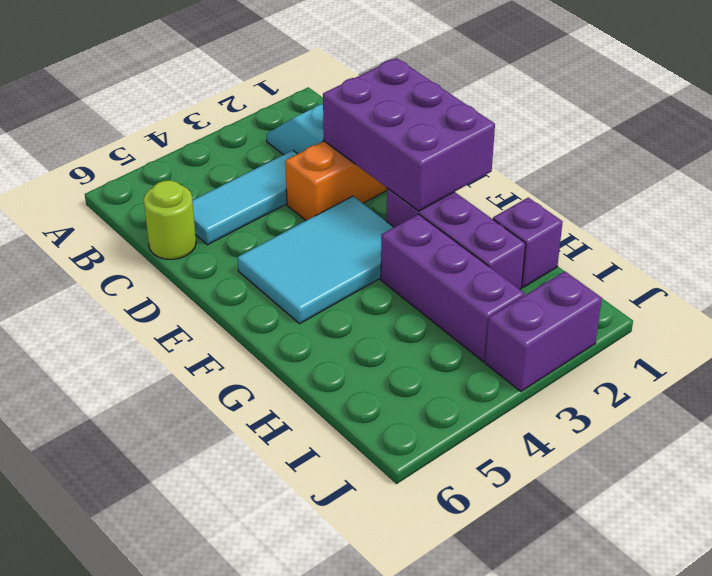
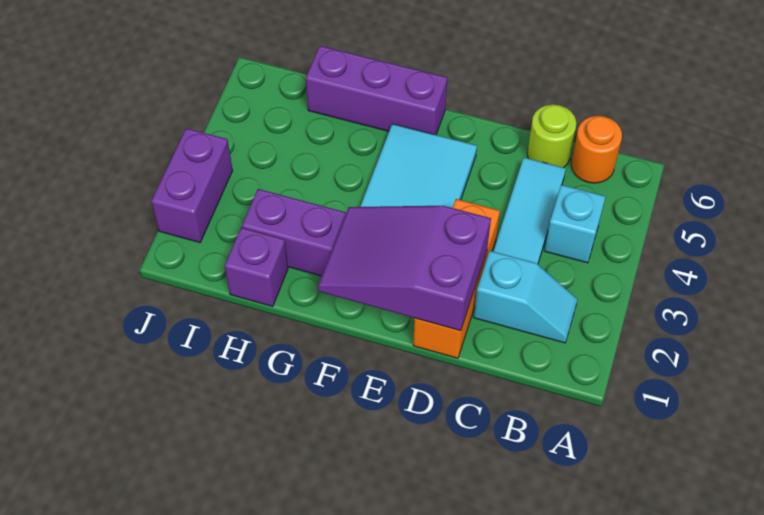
none -> cyan 1x1 brick [544,185,606,263]
none -> orange 1x1 round brick [571,116,622,183]
purple 2x3 brick [323,58,495,211] -> purple 2x3 slope [318,206,491,331]
purple 1x3 brick [381,214,525,362] -> purple 1x3 brick moved to [306,46,447,135]

